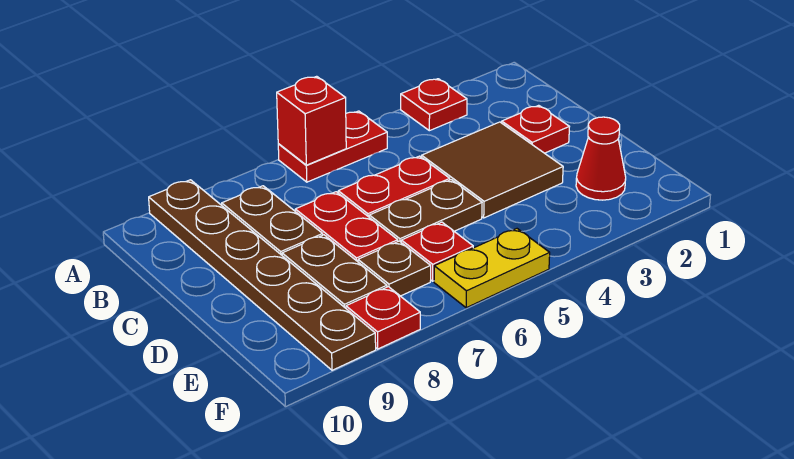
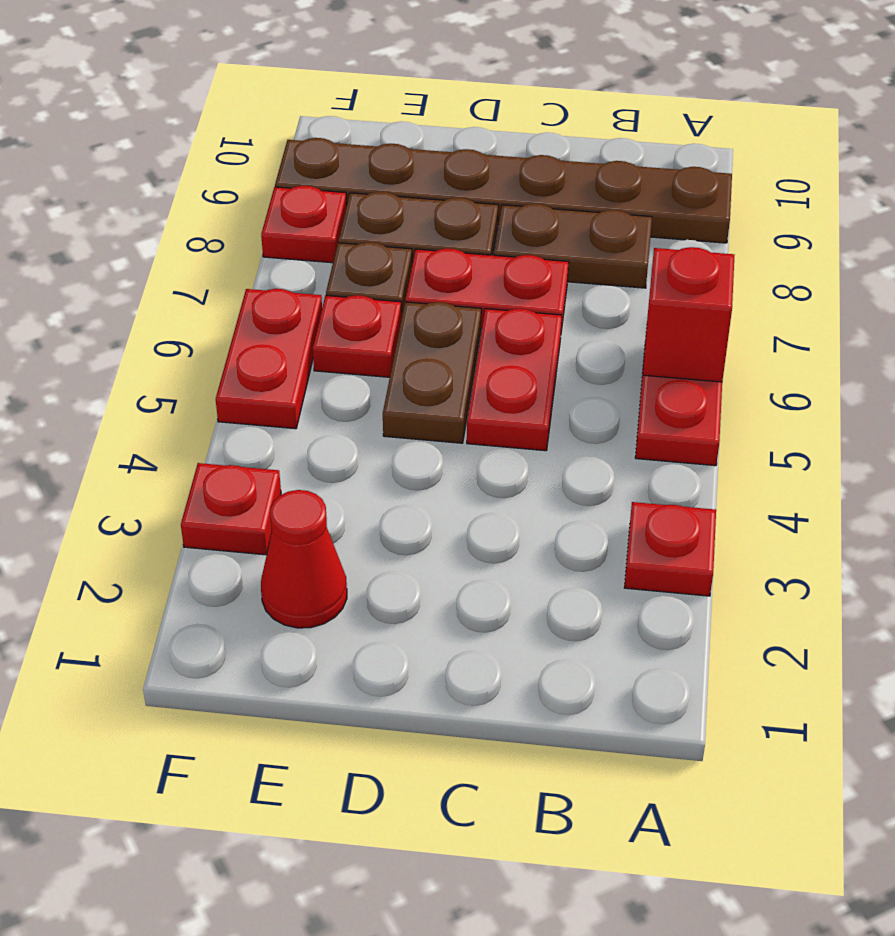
red 1x1 plate [502,105,569,153] -> red 1x1 plate moved to [181,463,281,555]
brown 2x2 tile [422,122,563,218] -> none
yellow 1x2 plate [434,229,550,308] -> red 1x2 plate [216,289,322,429]

